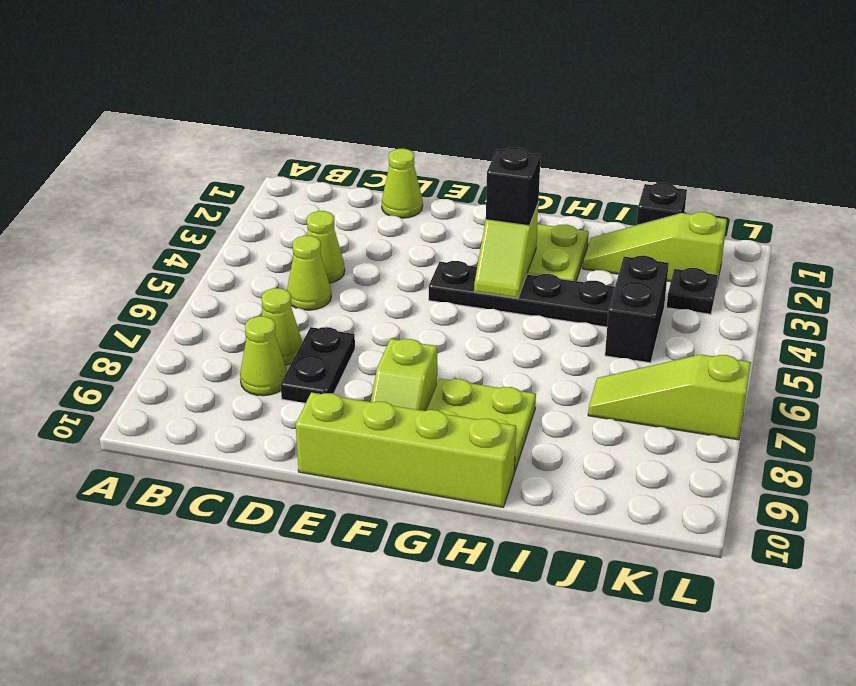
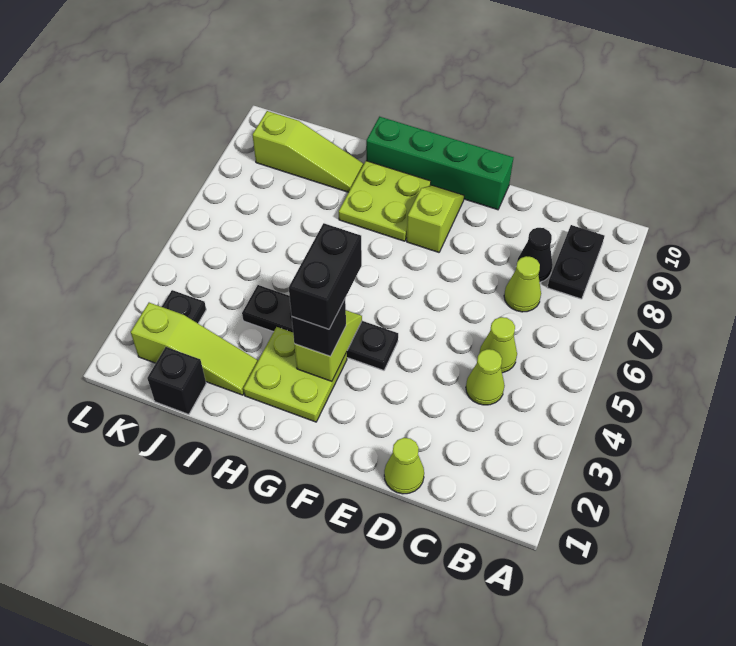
lime 1x1 cone [240,316,287,396] -> black 1x1 cone [517,228,553,282]
black 1x2 plate [281,327,355,403] -> black 1x2 plate moved to [547,225,604,299]
lime 1x4 brick [296,392,516,507] -> green 1x4 brick [366,117,514,210]
black 1x2 brick [605,256,669,363] -> black 1x2 brick moved to [289,223,362,329]
lime 1x3 slope [588,354,751,440] -> lime 1x3 slope moved to [253,111,364,192]

